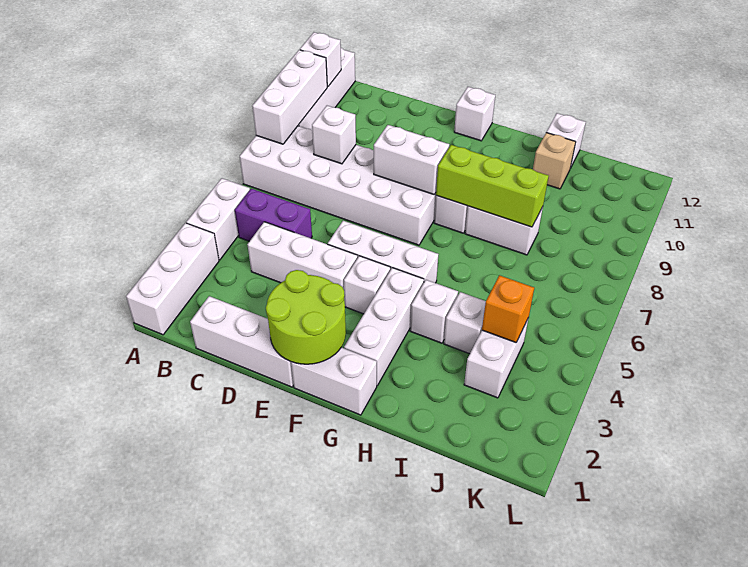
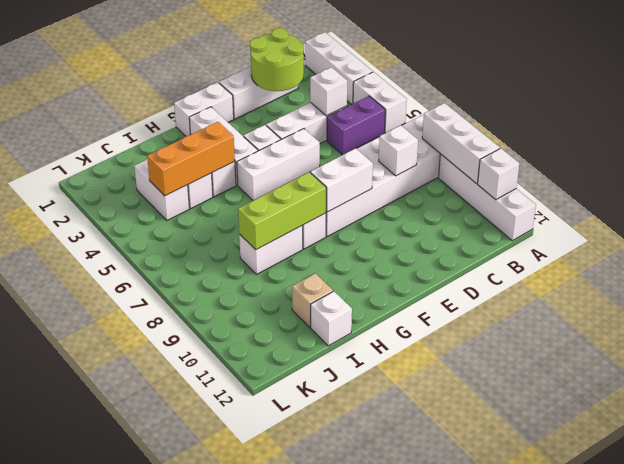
lime 2x2 round brick [266,270,346,364] -> lime 2x2 round brick moved to [250,28,304,91]
white 1x1 brick [454,87,495,141] -> white 1x1 brick moved to [310,67,347,116]
orange 1x1 brick [482,275,534,342] -> orange 1x3 brick [147,122,235,196]

